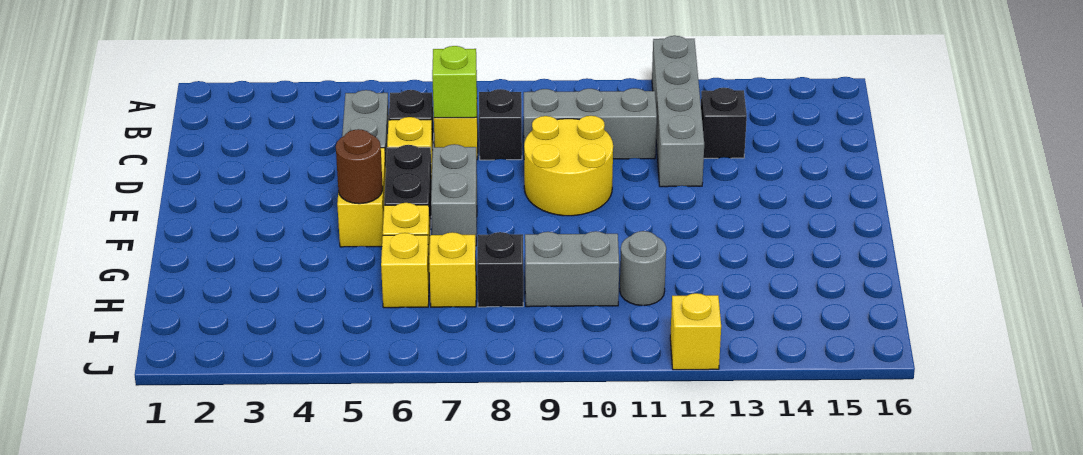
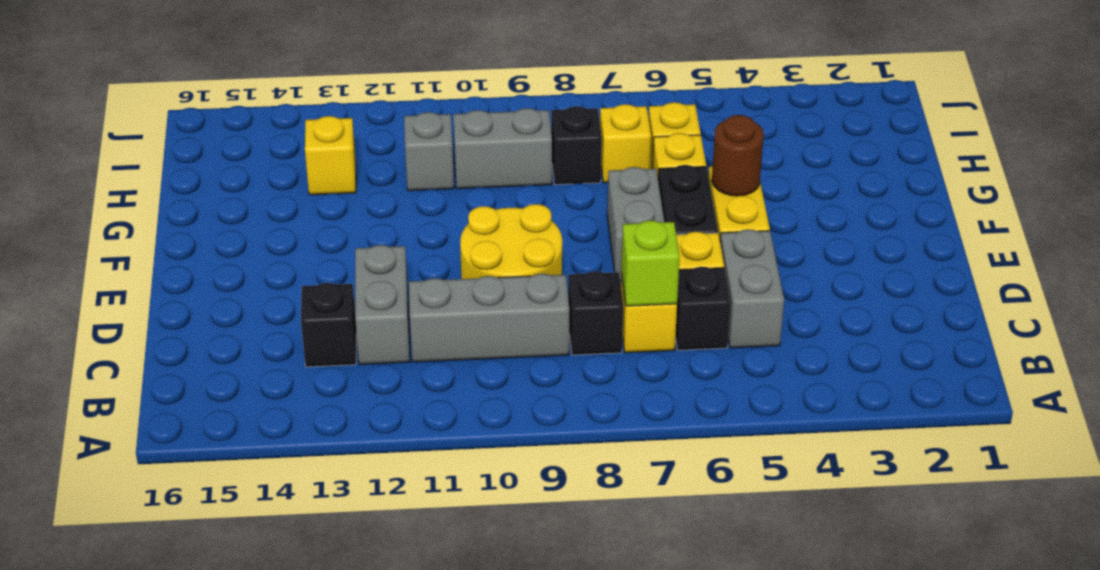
grey 1x4 brick [652,36,704,187] -> grey 1x2 brick [355,245,410,365]
grey 1x1 round brick [620,231,666,306] -> grey 1x1 brick [404,112,454,191]
yellow 1x1 brick [670,293,721,370] -> yellow 1x1 brick moved to [305,116,356,195]

